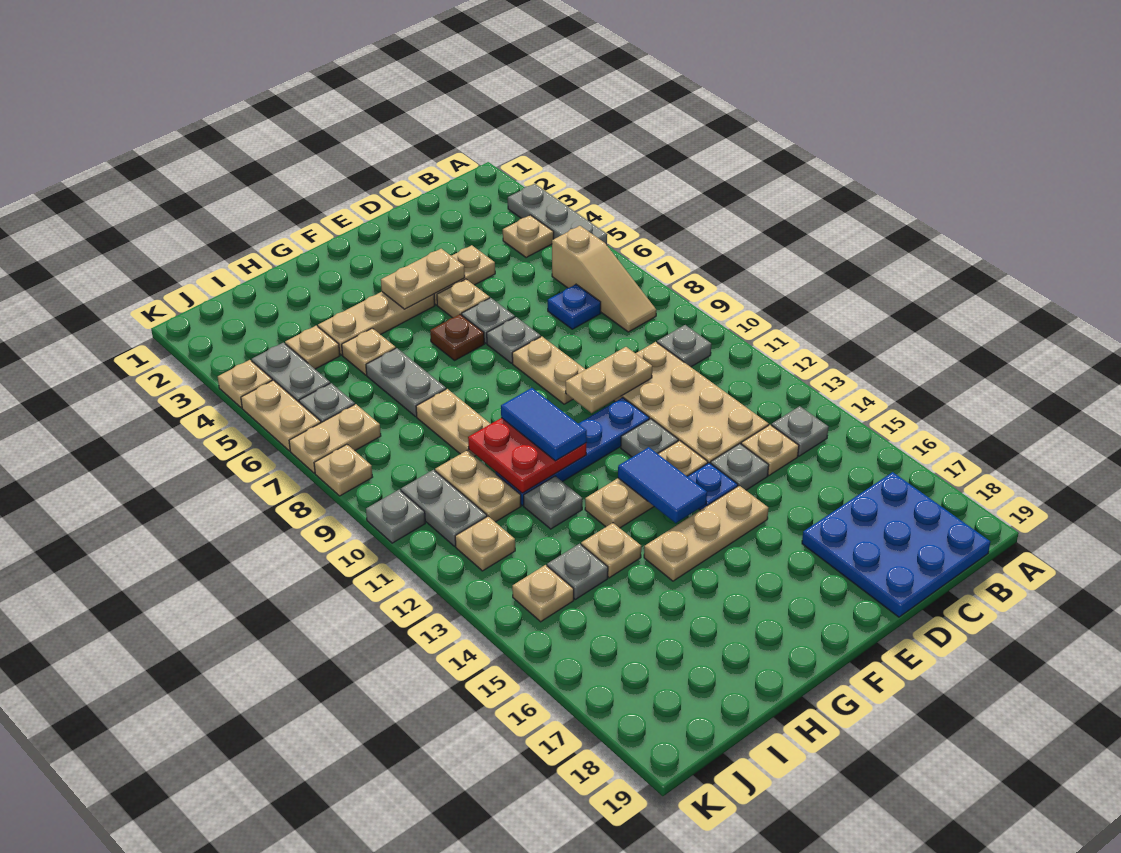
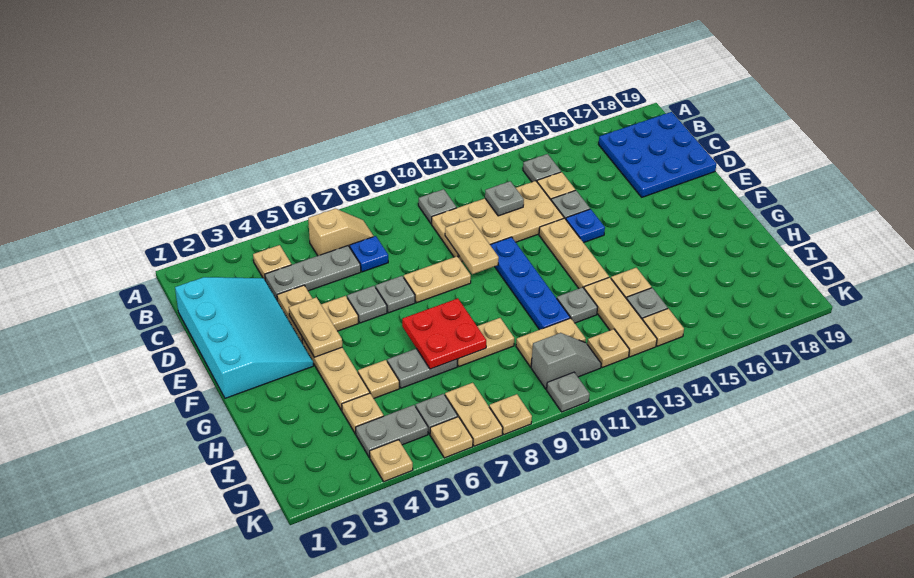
grey 1x3 plate [508,184,607,245] -> grey 1x3 plate moved to [265,246,361,300]
tan 1x3 slope [552,226,656,332] -> tan 1x2 slope [308,209,374,256]
none -> cyan 3x4 slope [175,277,313,398]
grey 1x1 plate [621,419,678,457] -> grey 1x1 plate moved to [485,181,524,216]
tan 1x3 plate [644,486,769,581] -> tan 1x3 plate moved to [584,277,657,357]
brown 1x1 plate [430,314,484,360] -> none
blue 1x2 tile [618,447,707,523] -> none
red 2x2 plate [468,418,586,493] -> red 2x2 plate moved to [402,298,486,369]
blue 1x2 tile [501,388,587,461] -> none
grey 1x2 plate [401,470,487,546] -> grey 1x2 slope [531,333,601,389]
tan 1x2 plate [241,380,321,451] -> tan 1x1 plate [430,417,473,458]

